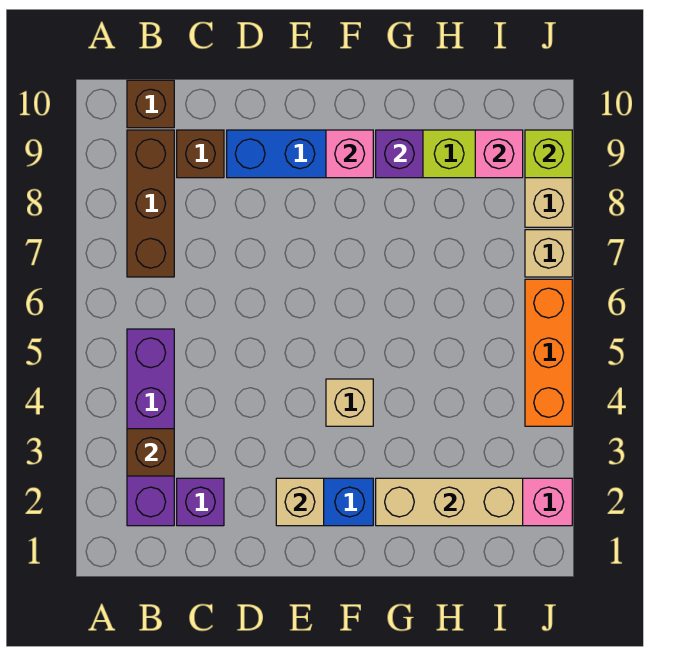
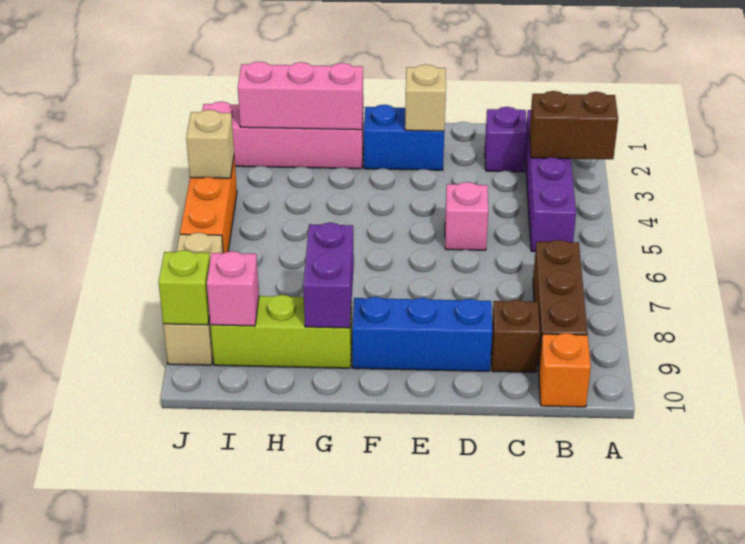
brown 1x1 brick [127,429,174,476] -> brown 1x2 brick [529,91,618,159]
brown 1x1 brick [127,80,174,128] -> orange 1x1 brick [539,333,591,407]
tan 1x1 brick [326,379,373,426] -> tan 1x1 brick moved to [186,110,234,178]
pink 1x1 brick [326,130,373,178] -> pink 1x1 brick moved to [445,182,488,250]
tan 1x3 brick [376,478,523,526] -> pink 1x3 brick [238,62,363,130]
purple 1x1 brick [376,130,423,178] -> purple 1x2 brick [303,223,354,328]

